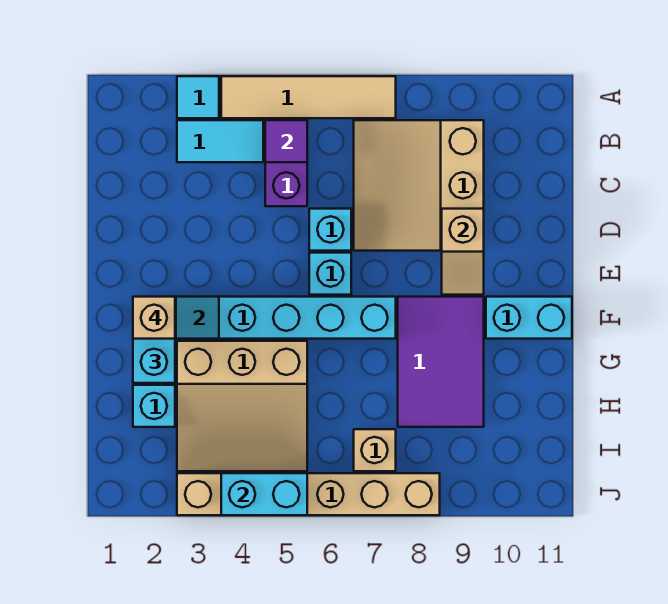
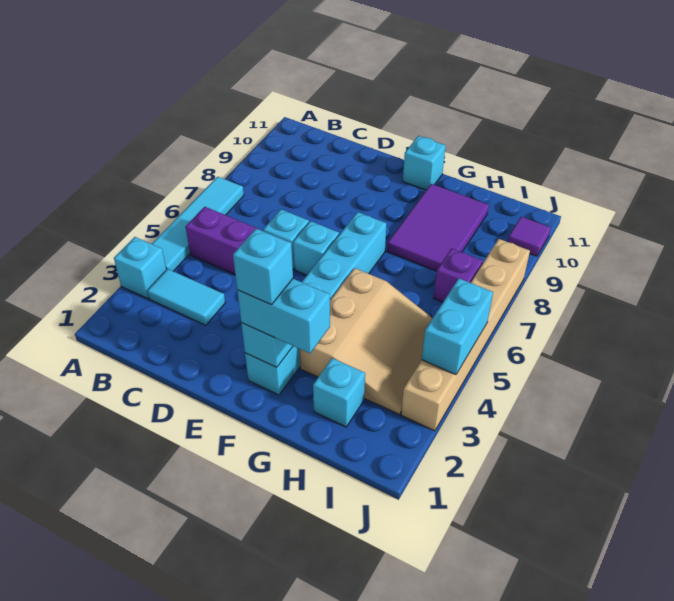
cyan 1x1 tile [177,76,219,118] -> cyan 1x1 brick [114,237,166,299]
tan 1x4 tile [221,76,396,118] -> cyan 1x4 tile [152,177,244,271]
cyan 1x2 tile [177,120,263,162] -> cyan 1x2 tile turned to [147,269,225,325]
purple 1x1 tile [265,120,307,162] -> purple 1x1 tile moved to [508,217,551,256]
tan 3x3 slope [354,120,484,251] -> none
tan 1x2 slope [442,209,484,295] -> none
tan 1x1 brick [133,297,175,339] -> cyan 1x1 brick [233,229,293,305]
purple 2x3 tile [398,297,484,427] -> purple 2x3 tile turned to [387,184,489,271]
cyan 1x2 brick [486,297,572,339] -> cyan 1x1 brick [403,136,446,190]
tan 1x1 brick [354,429,396,471] -> purple 1x1 brick [434,248,483,302]

